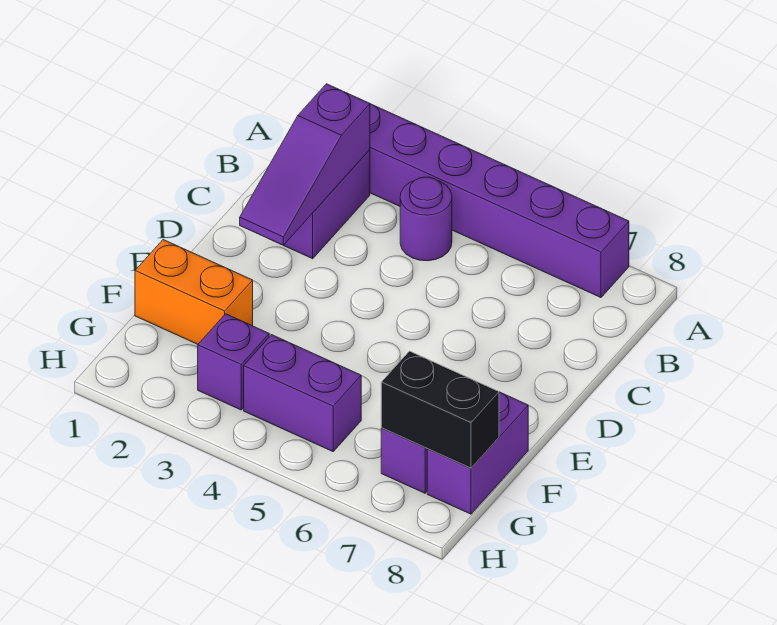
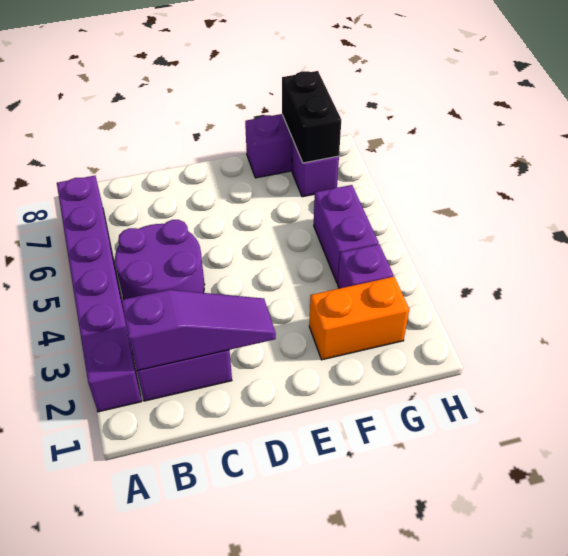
purple 1x1 round brick [400,177,452,261] -> purple 2x2 round brick [115,220,205,299]
orange 1x2 brick [135,240,253,344] -> orange 1x2 brick turned to [309,277,409,360]

